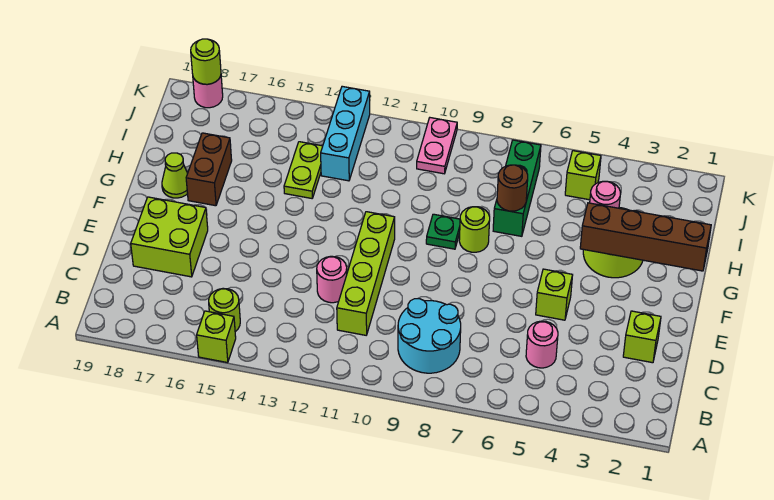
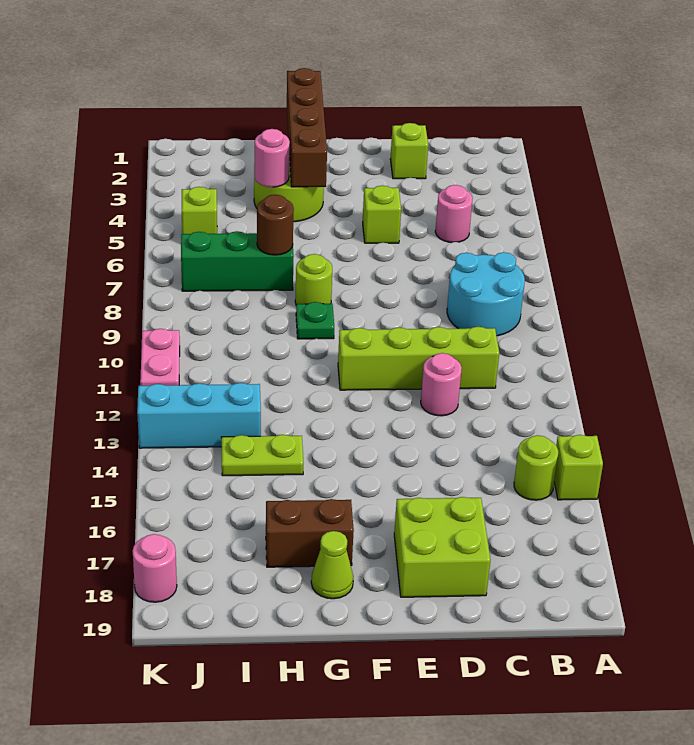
pink 1x2 plate [417,118,457,174] -> pink 1x2 plate turned to [140,329,180,386]
lime 1x1 round brick [191,39,221,84] -> none

